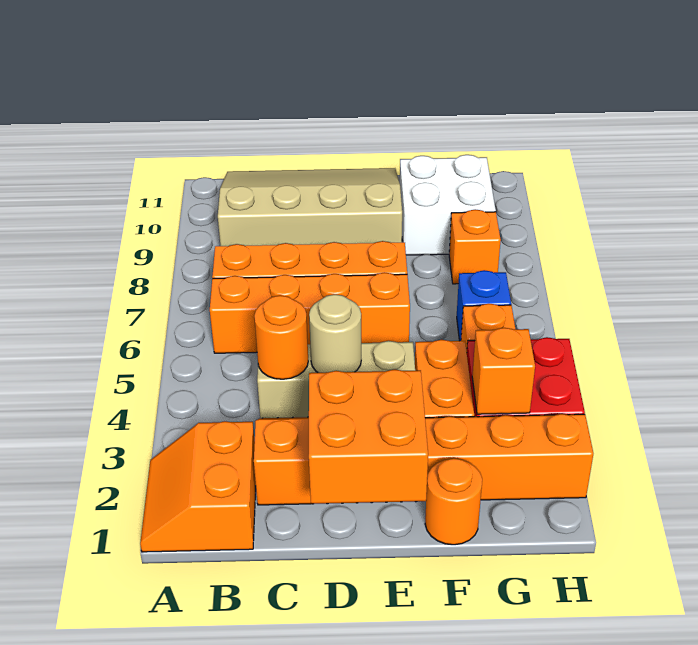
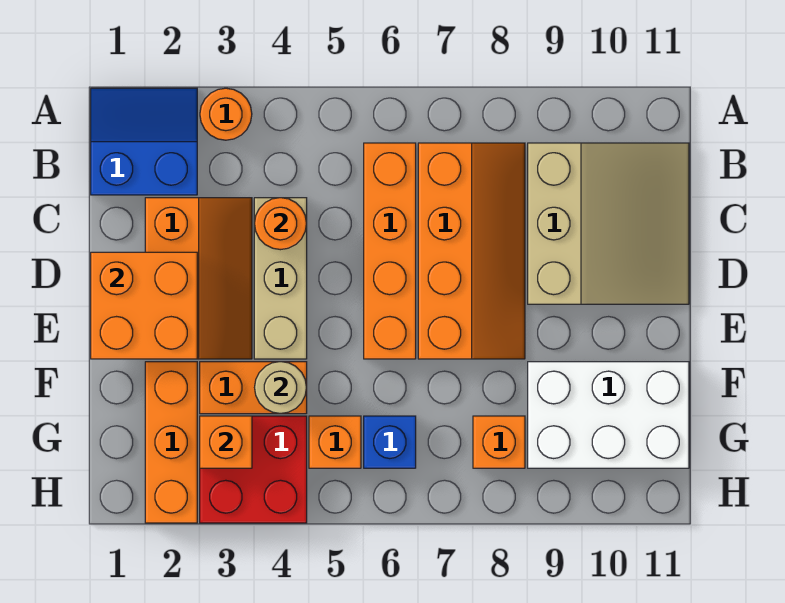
orange 2x2 slope [140,421,256,552] -> blue 2x2 slope [91,88,197,195]
tan 3x4 slope [218,168,402,246] -> tan 3x3 slope [528,143,689,304]
tan 1x1 round brick [309,294,361,373] -> tan 1x1 round brick moved to [255,362,307,414]
orange 1x1 round brick [425,458,482,545] -> orange 1x1 round brick moved to [200,88,252,140]
white 2x2 brick [400,155,496,255] -> white 2x3 brick [528,362,689,468]

